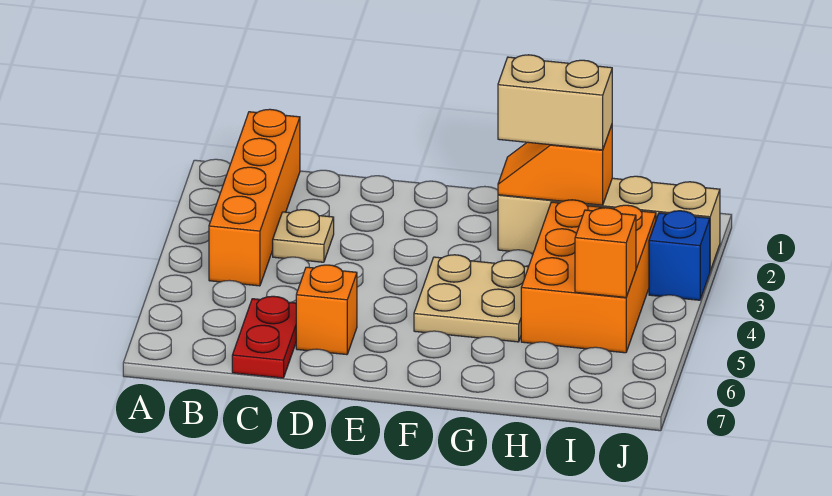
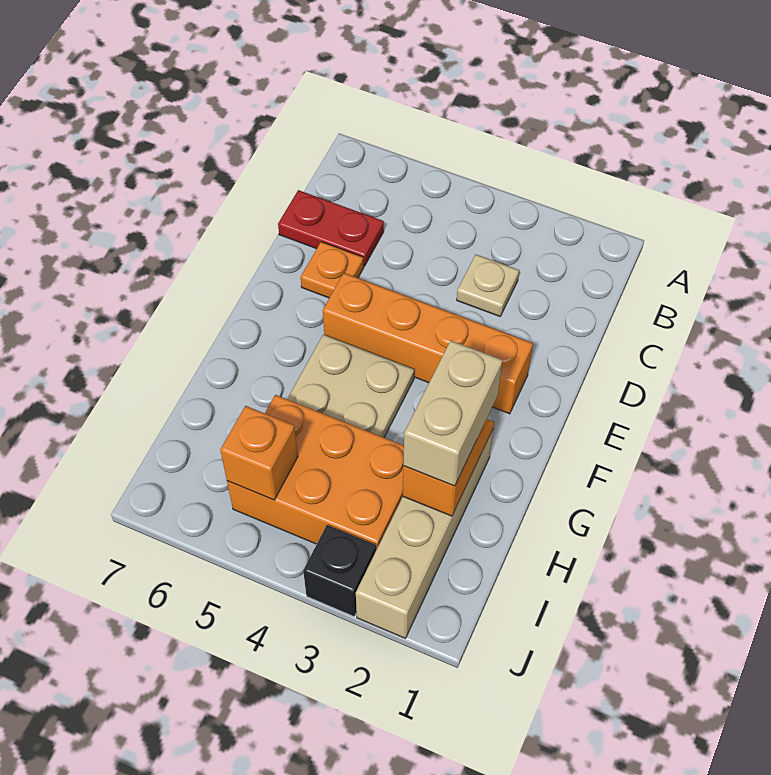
orange 1x4 brick [209,109,300,286] -> orange 1x4 brick moved to [323,273,533,414]
orange 1x1 brick [296,265,357,355] -> orange 1x1 plate [301,242,364,298]
blue 1x1 brick [649,211,710,300] -> black 1x1 brick [303,525,376,616]

